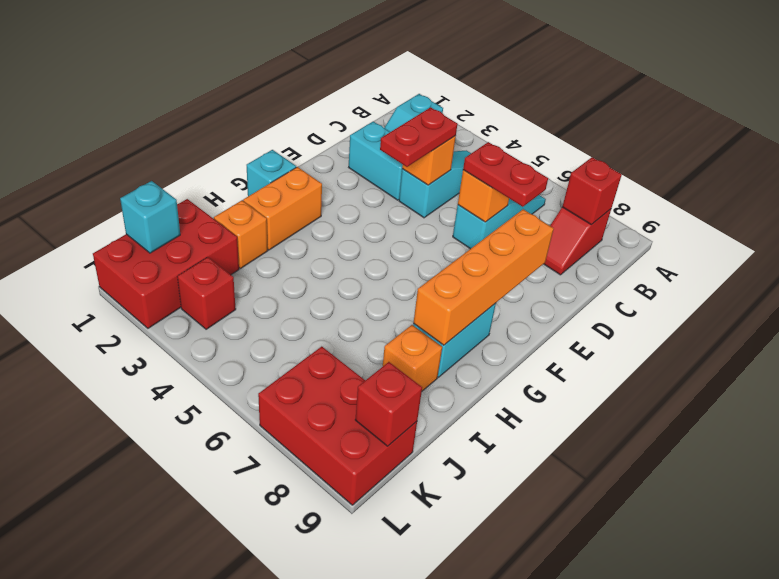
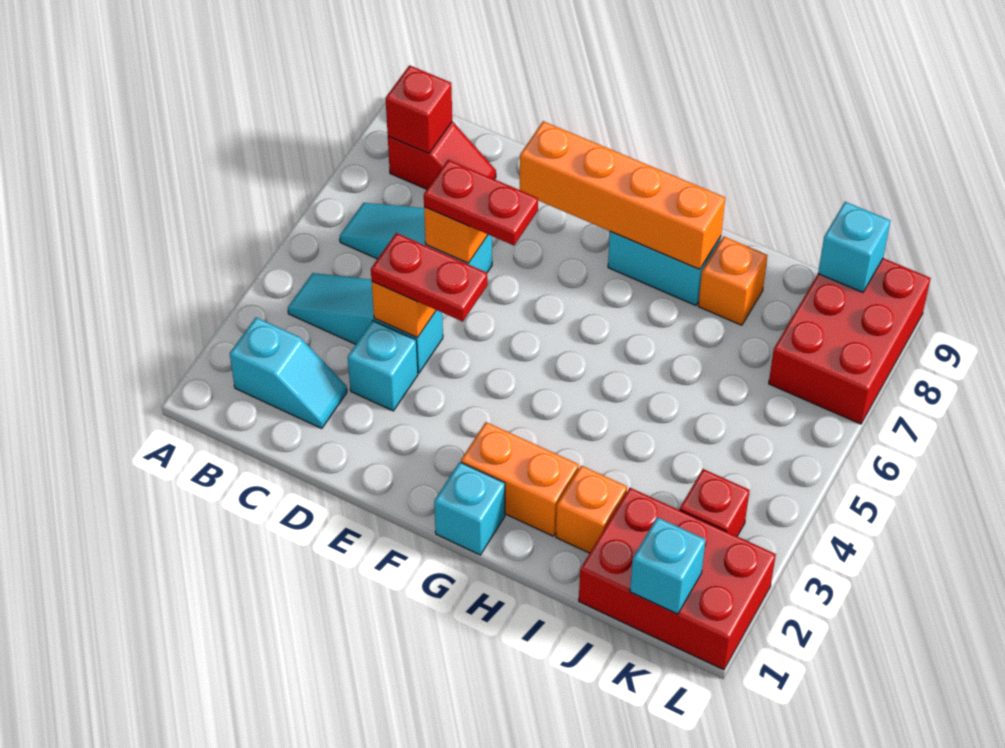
cyan 1x2 brick [349,121,403,200] -> cyan 1x1 brick [348,321,418,411]
red 1x2 plate [463,142,548,207] -> red 1x2 plate turned to [424,160,538,245]
red 1x1 brick [355,362,422,446] -> cyan 1x1 brick [818,202,891,292]

